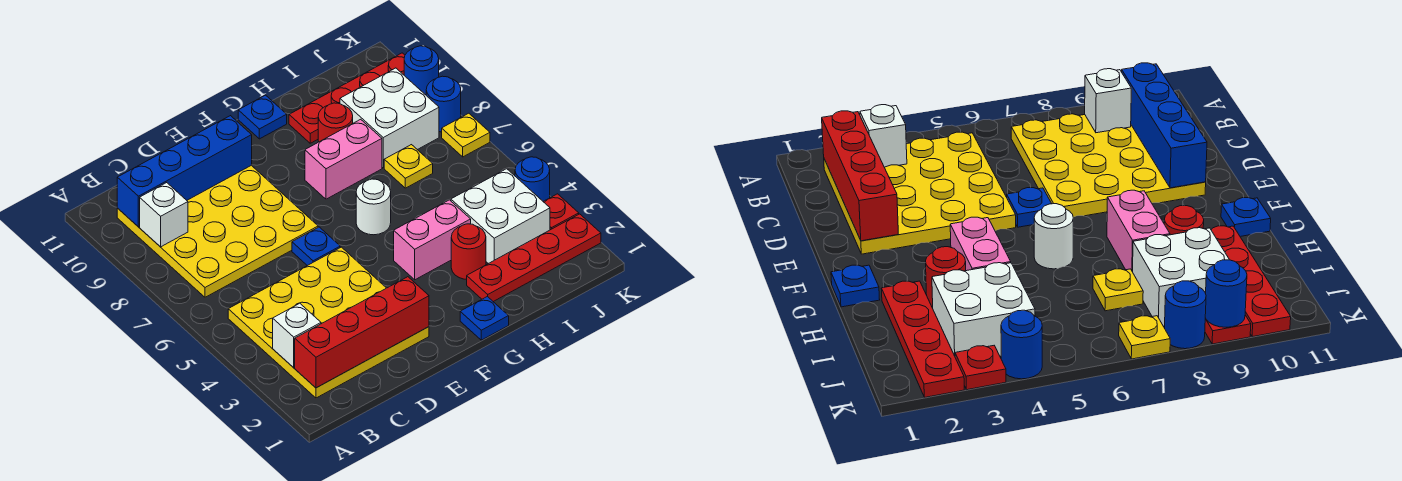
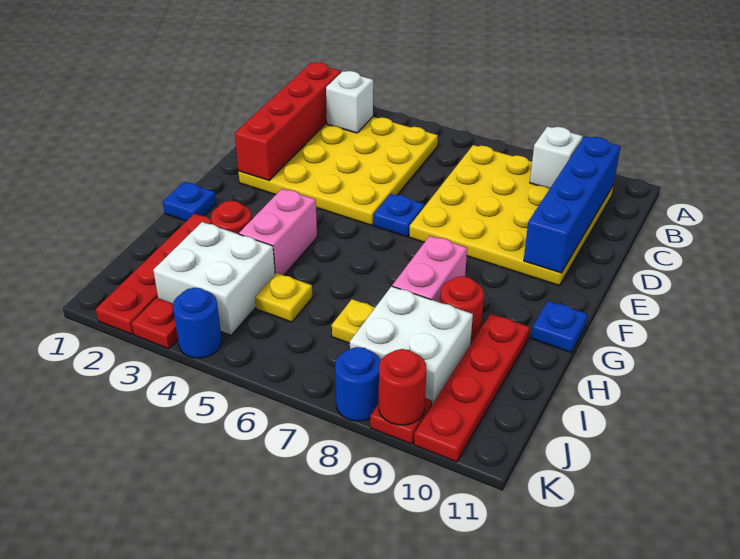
white 1x1 round brick [356,179,391,235] -> none
yellow 1x1 plate [442,113,490,157] -> yellow 1x1 plate moved to [255,273,312,322]
blue 1x1 round brick [404,46,439,95] -> red 1x1 round brick [379,349,426,425]

